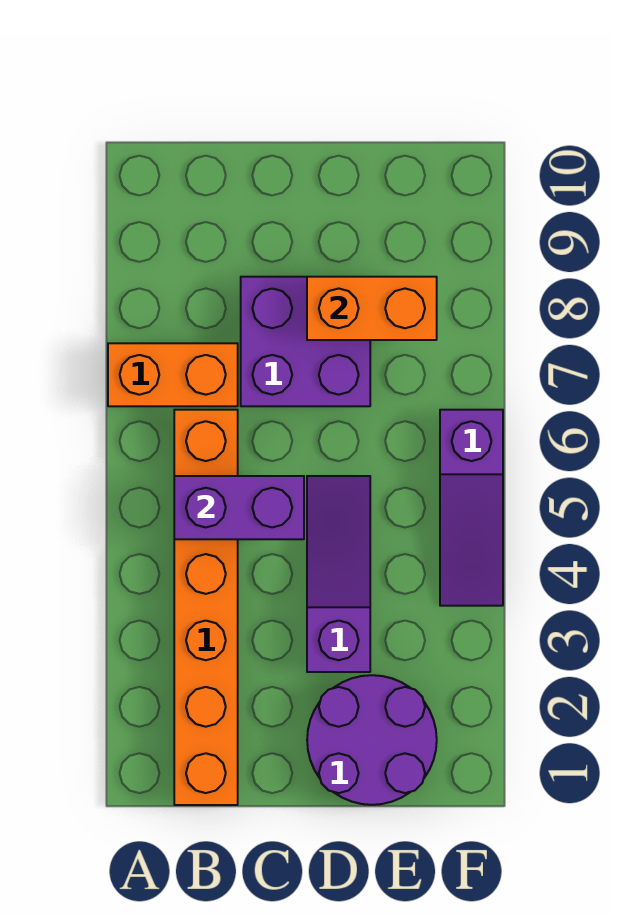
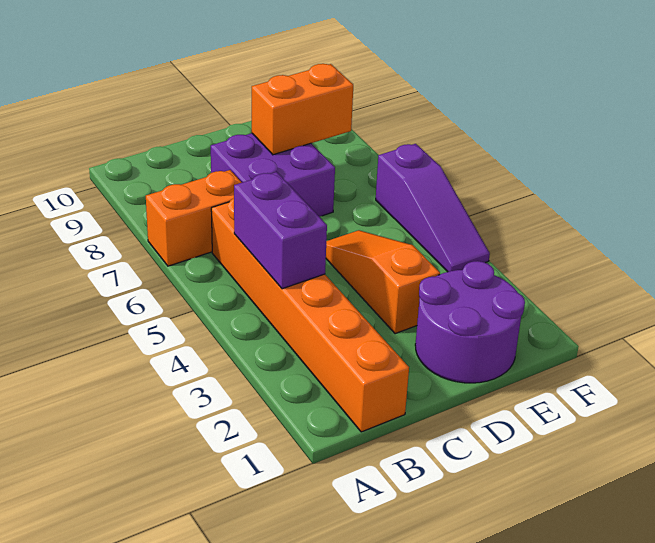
purple 1x2 brick [174,476,304,539] -> purple 1x2 brick turned to [234,172,327,289]
purple 1x3 slope [307,476,370,672] -> orange 1x3 slope [326,230,440,334]

